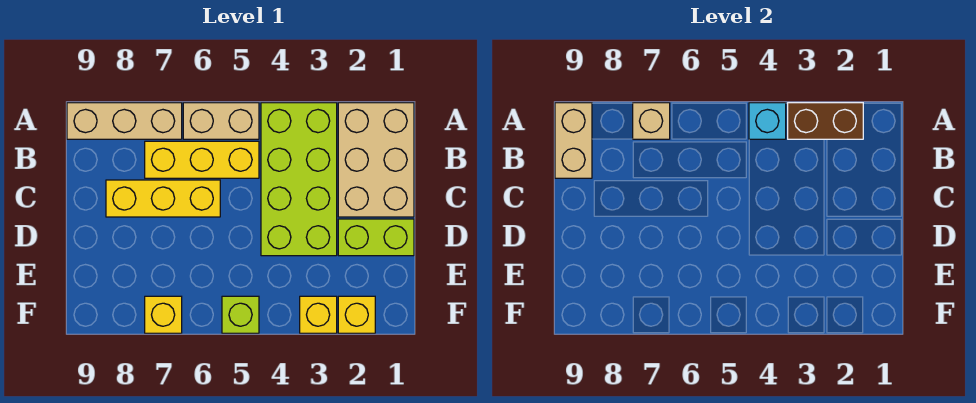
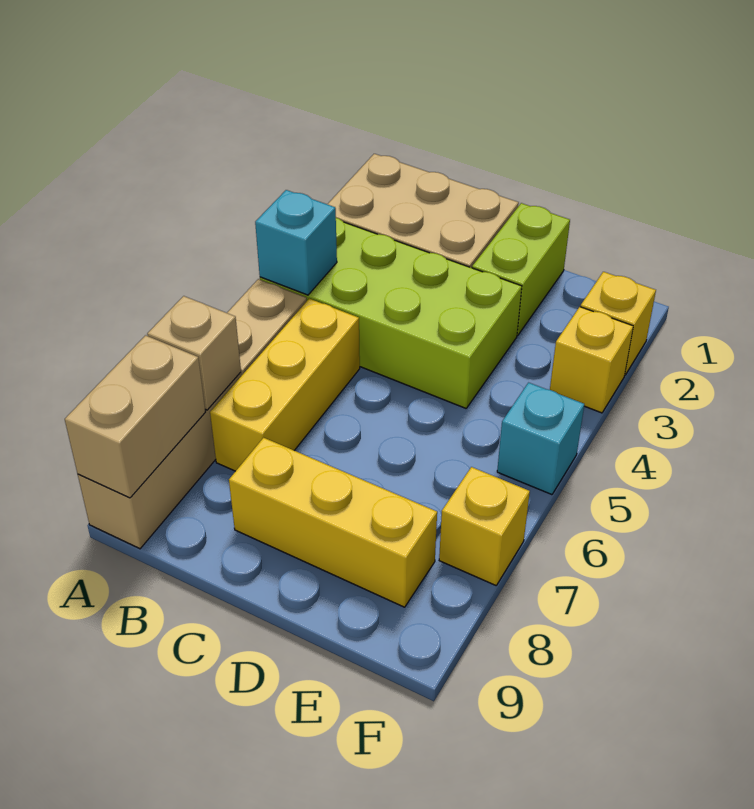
brown 1x2 brick [788,103,863,139] -> none
tan 1x2 brick [555,103,592,178] -> tan 1x2 brick turned to [65,335,205,498]
yellow 1x3 brick [106,180,220,217] -> yellow 1x3 brick turned to [229,438,437,607]
lime 1x1 brick [222,296,259,333] -> cyan 1x1 brick [497,383,584,495]

